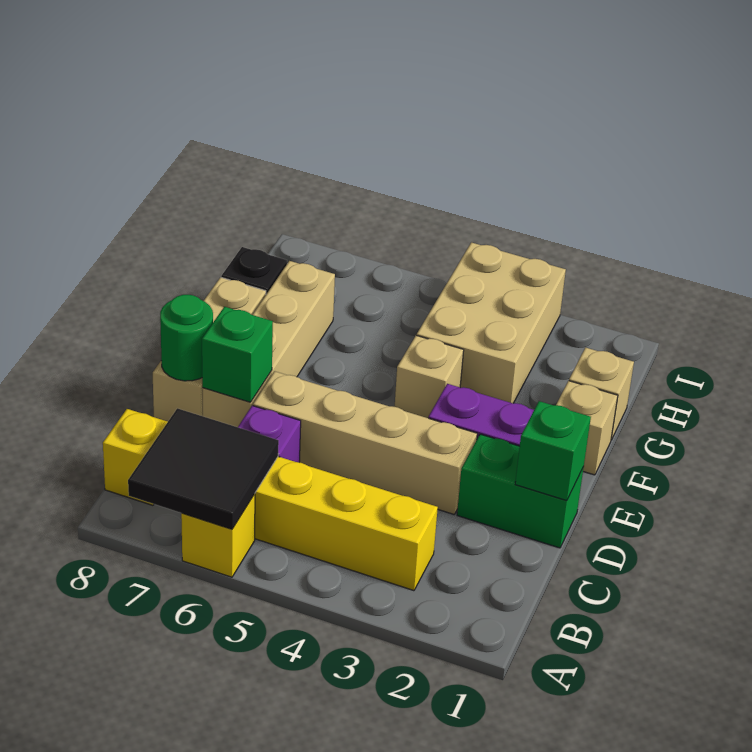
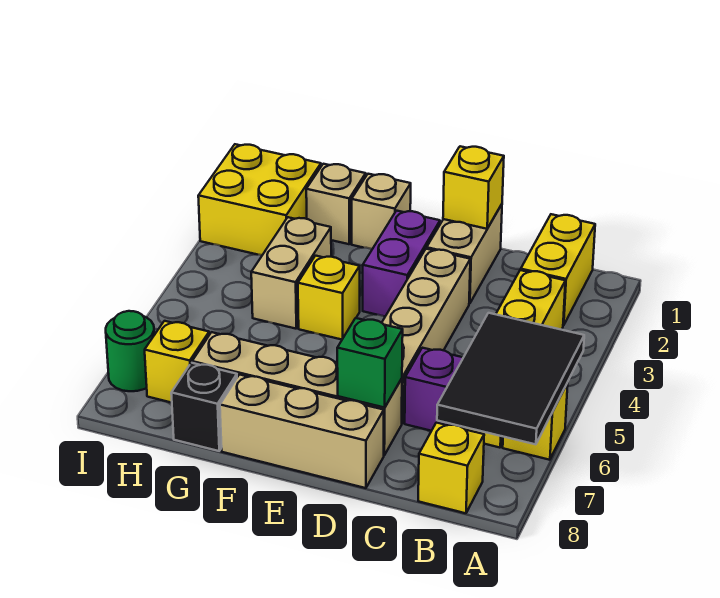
black 2x2 tile [128,408,279,529] -> black 2x3 tile [437,313,584,444]
none -> yellow 1x2 brick [521,214,595,325]
green 1x2 brick [457,434,584,548] -> tan 1x2 brick [427,204,502,304]
green 1x1 brick [515,401,591,501] -> yellow 1x1 brick [443,146,504,229]
green 1x1 round brick [160,295,213,381] -> green 1x1 round brick moved to [106,311,154,391]
tan 1x1 brick [395,335,464,418] -> yellow 1x1 brick [298,256,360,340]
tan 2x3 brick [417,242,566,403] -> tan 1x2 brick [251,217,331,329]
none -> yellow 2x2 brick [198,144,321,255]
none -> yellow 1x1 brick [145,321,209,403]

